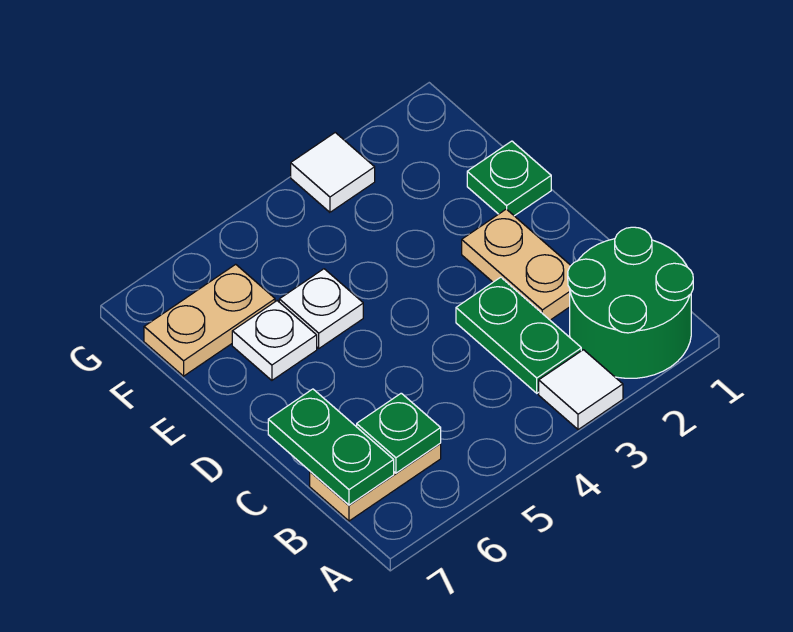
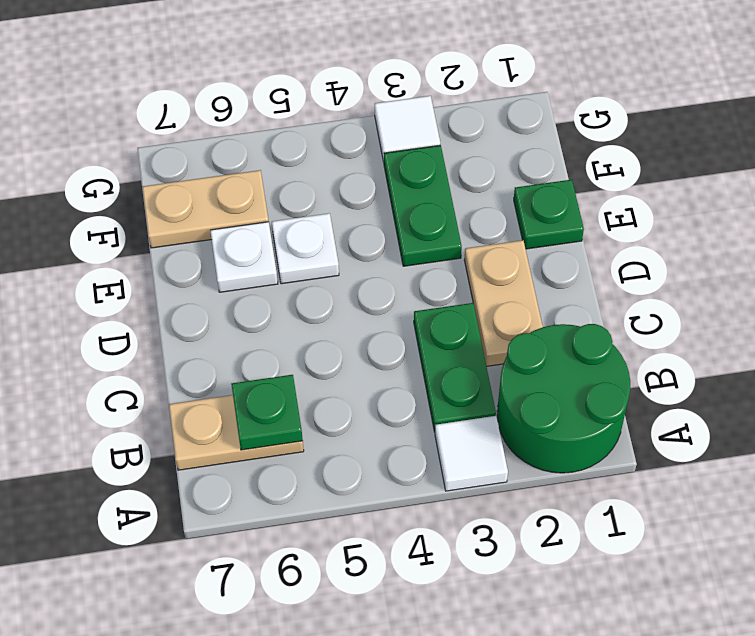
green 1x2 plate [268,389,394,505] -> green 1x2 plate moved to [384,145,462,266]

